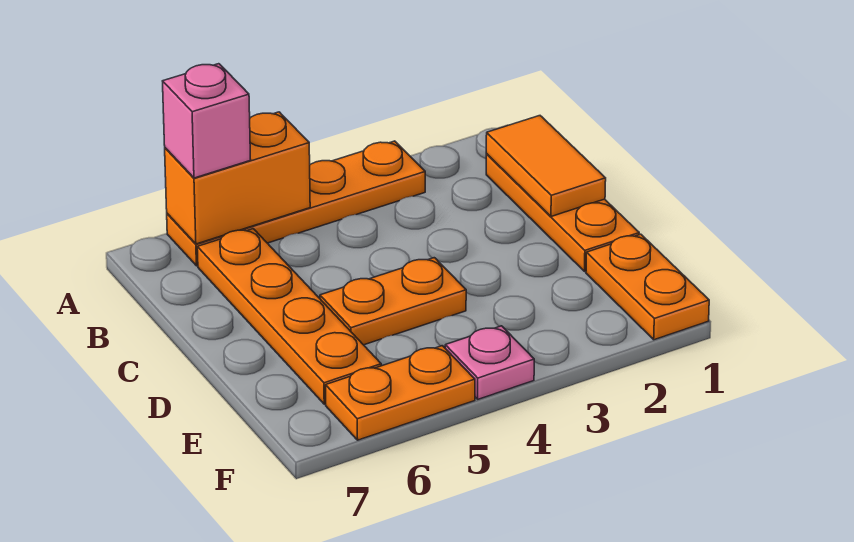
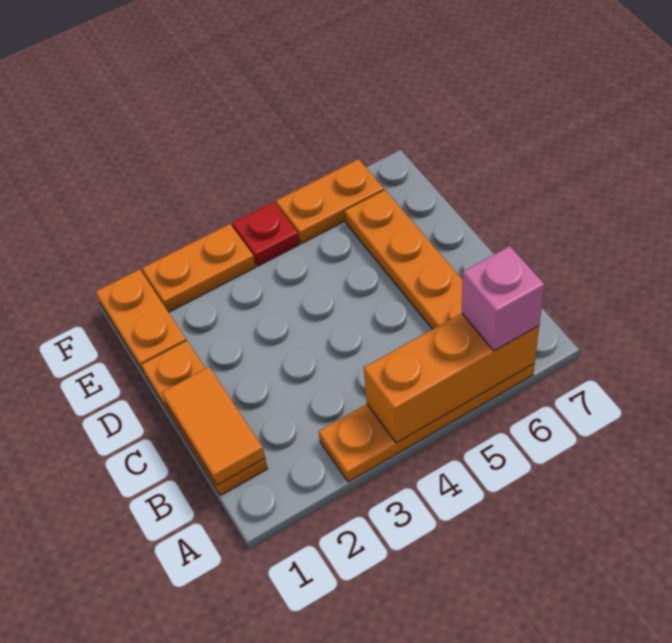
orange 1x2 brick [165,112,310,244] -> orange 1x3 brick [364,313,539,443]
orange 1x2 plate [320,258,466,345] -> orange 1x2 plate moved to [142,224,256,312]
pink 1x1 plate [445,326,534,399] -> red 1x1 plate [232,202,299,266]

